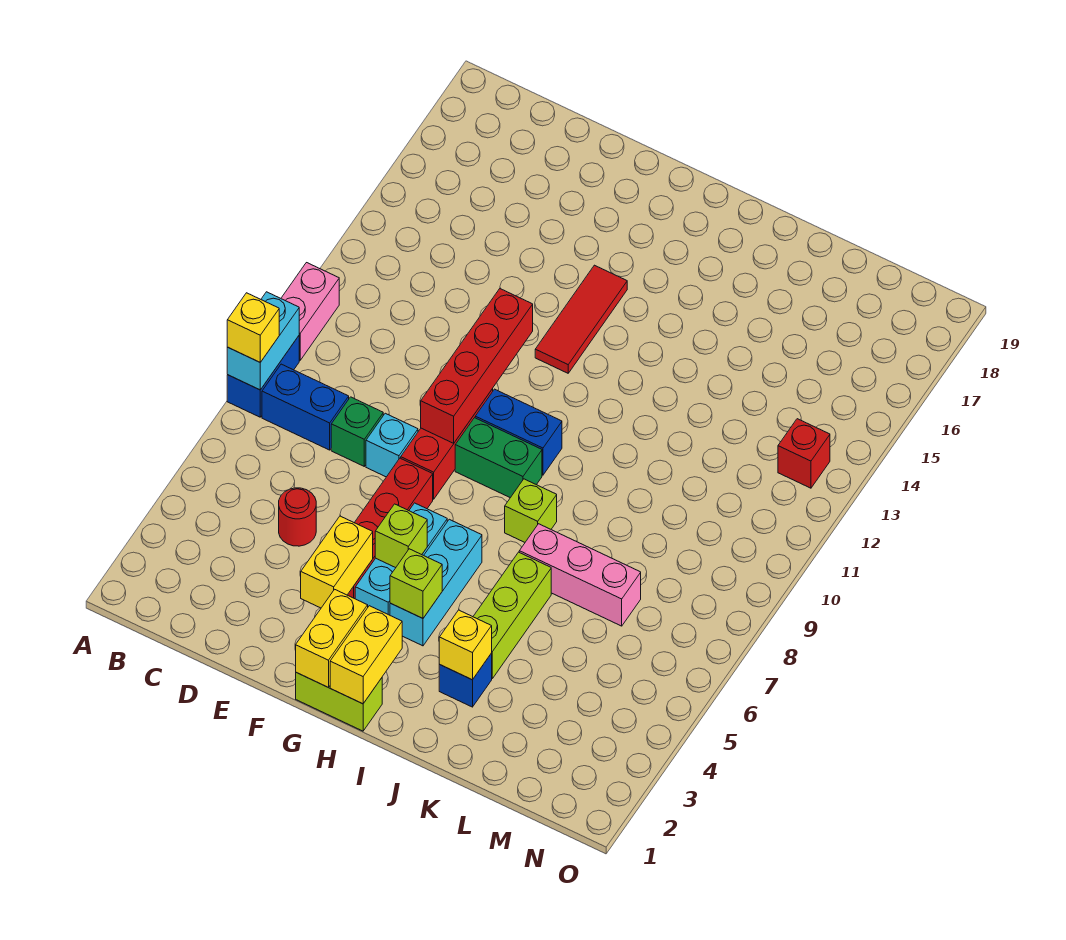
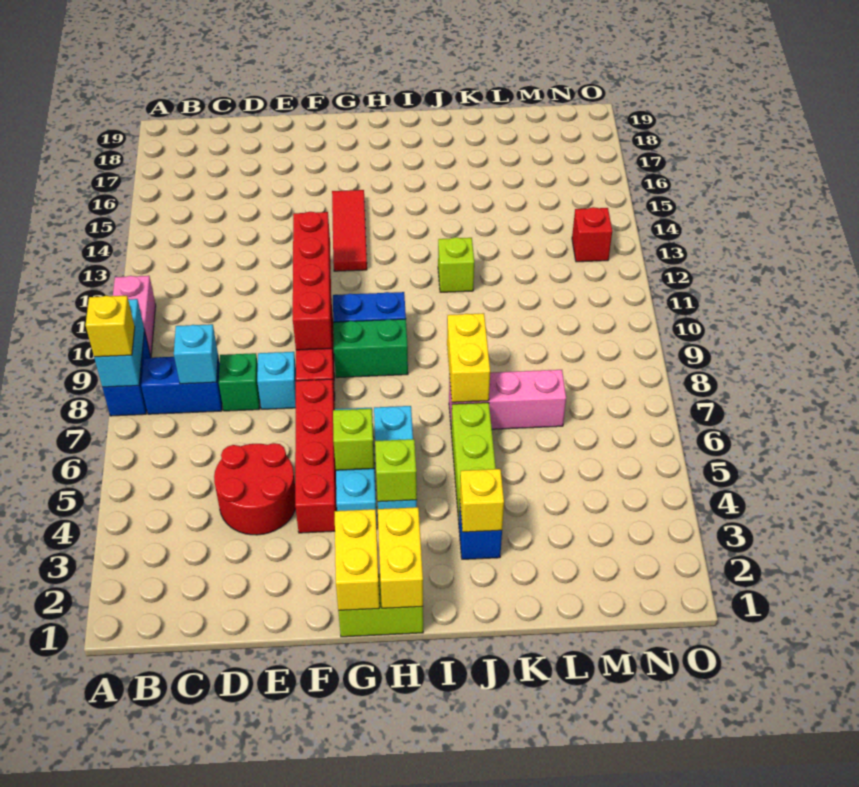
none -> cyan 1x1 brick [174,324,218,384]
red 1x1 round brick [279,488,316,546] -> red 2x2 round brick [214,443,296,535]
yellow 1x2 brick [301,516,373,608] -> yellow 1x2 brick moved to [447,313,490,402]
lime 1x1 brick [505,479,557,542] -> lime 1x1 brick moved to [438,237,474,292]

